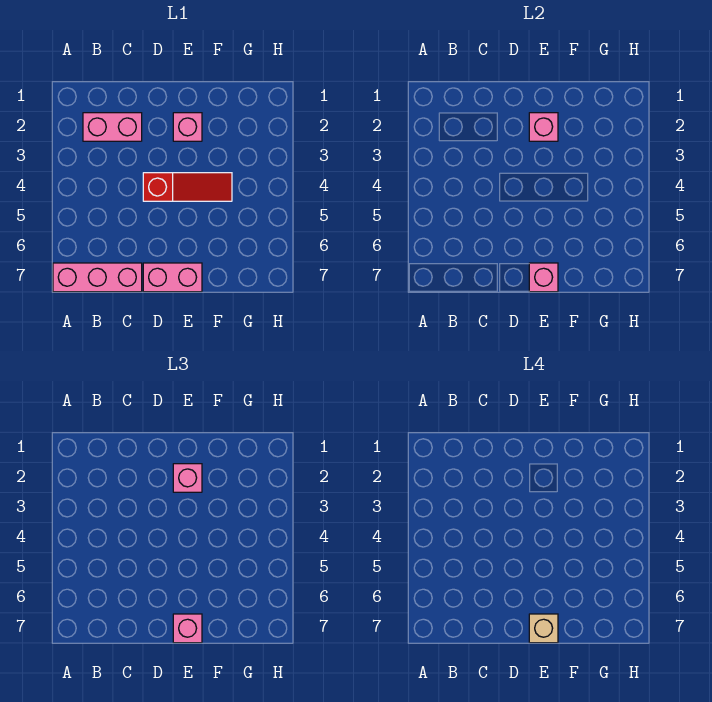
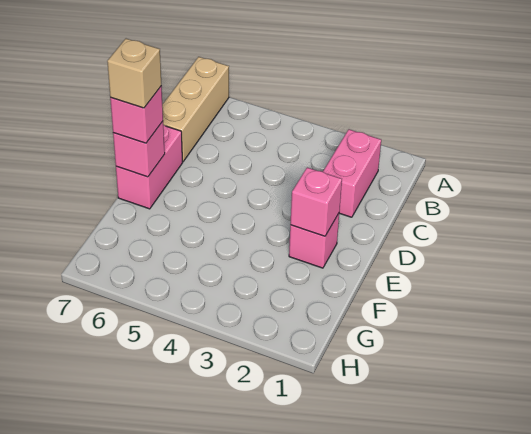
pink 1x3 brick [53,263,142,292] -> tan 1x3 brick [162,57,229,162]
red 1x3 slope [143,173,232,201] -> none
pink 1x1 brick [173,464,202,492] -> none

